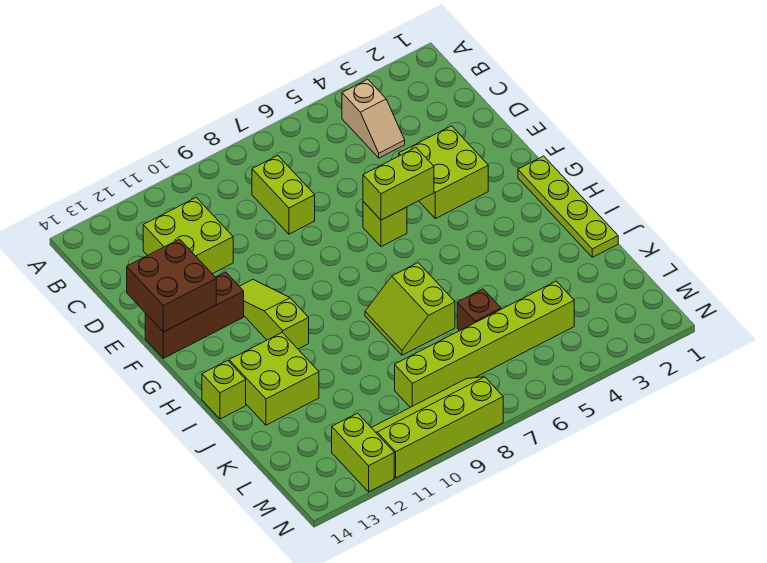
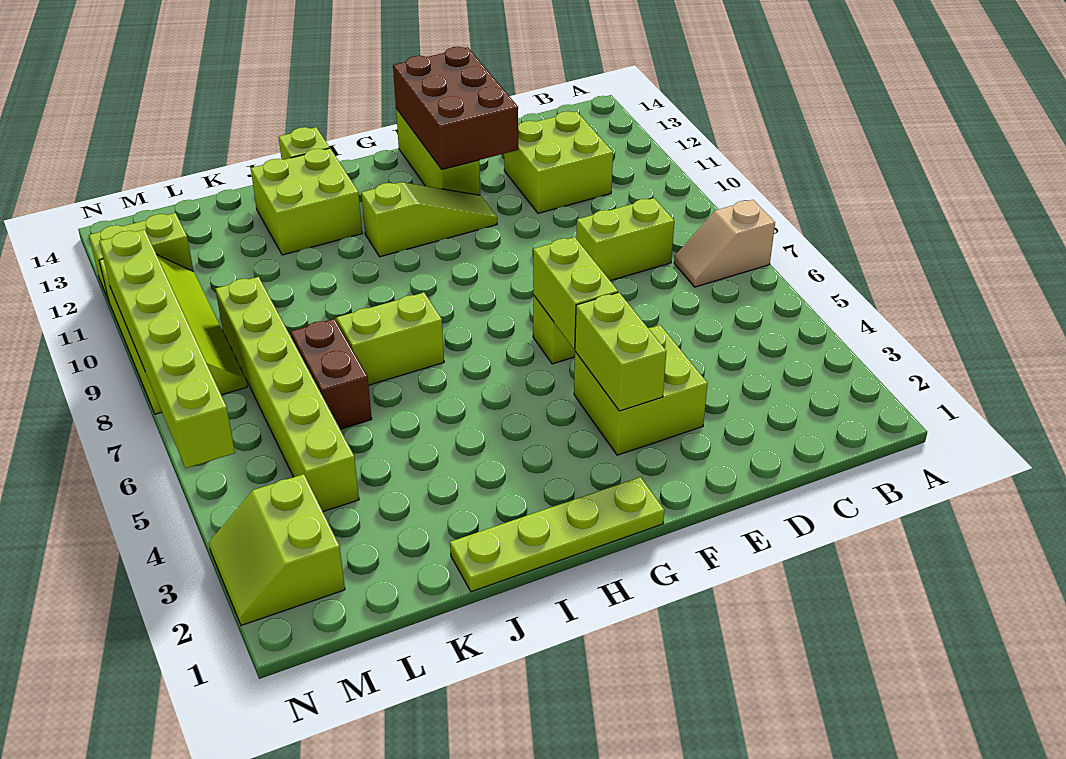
tan 1x2 slope [342,79,405,158] -> tan 1x2 slope moved to [674,200,775,287]
brown 2x2 brick [127,239,216,332] -> brown 2x3 brick [393,47,518,170]
none -> lime 1x2 brick [575,292,666,411]
brown 1x3 brick [145,272,244,358] -> lime 1x3 brick [396,108,480,195]
brown 1x1 brick [457,289,501,331] -> brown 1x2 brick [291,319,372,429]
none -> lime 2x2 slope [209,474,345,626]
none -> lime 1x6 brick [99,229,235,468]

